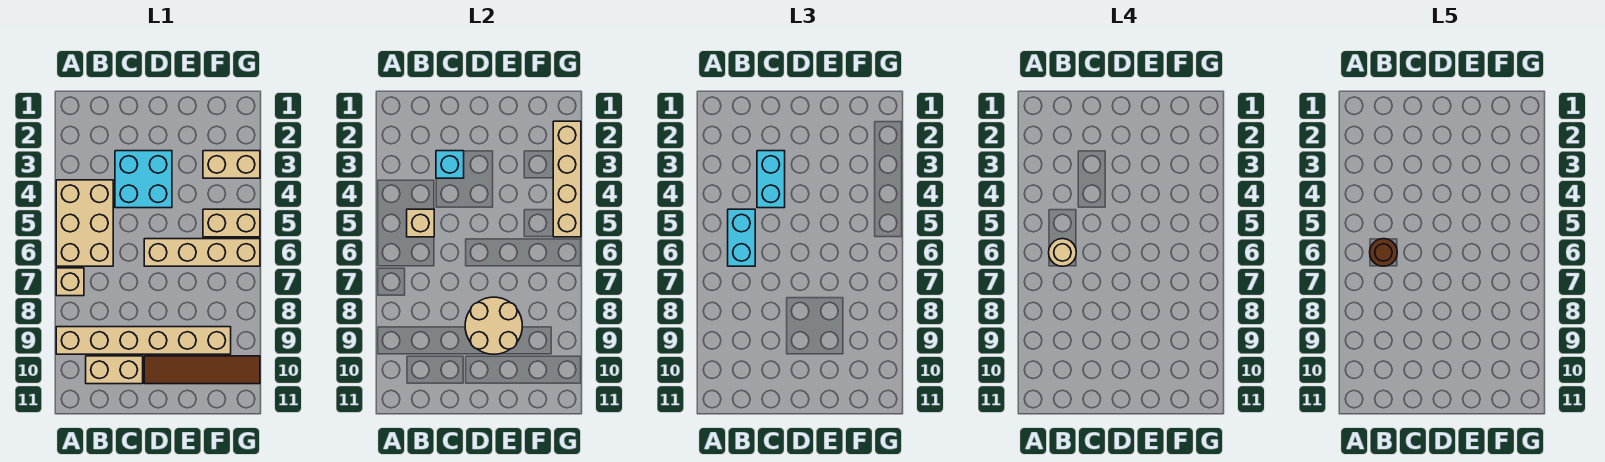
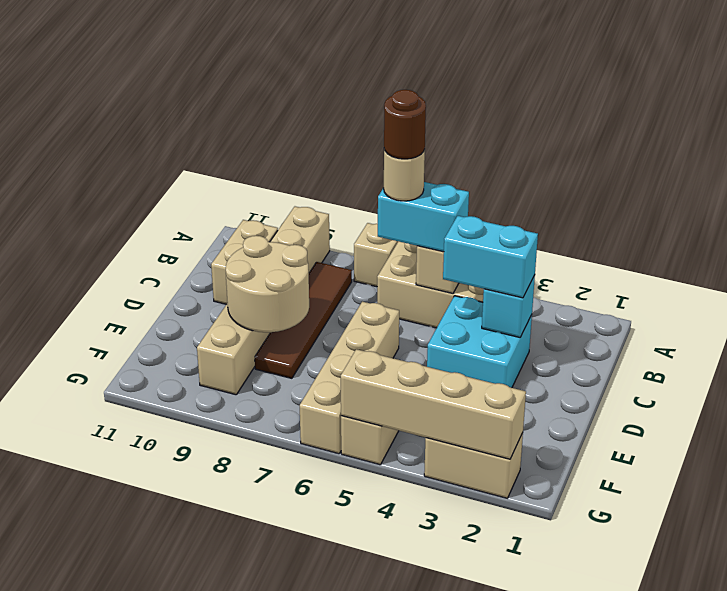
brown 1x4 tile [144,356,260,384] -> brown 1x4 tile moved to [255,262,352,378]
tan 1x2 brick [203,151,260,178] -> tan 1x2 brick turned to [424,433,523,498]

